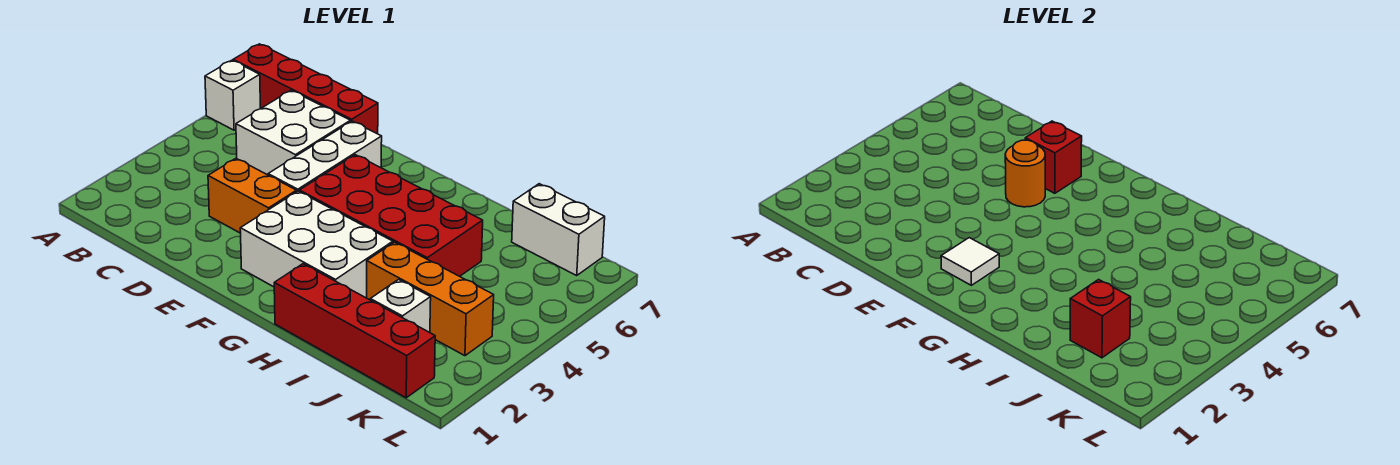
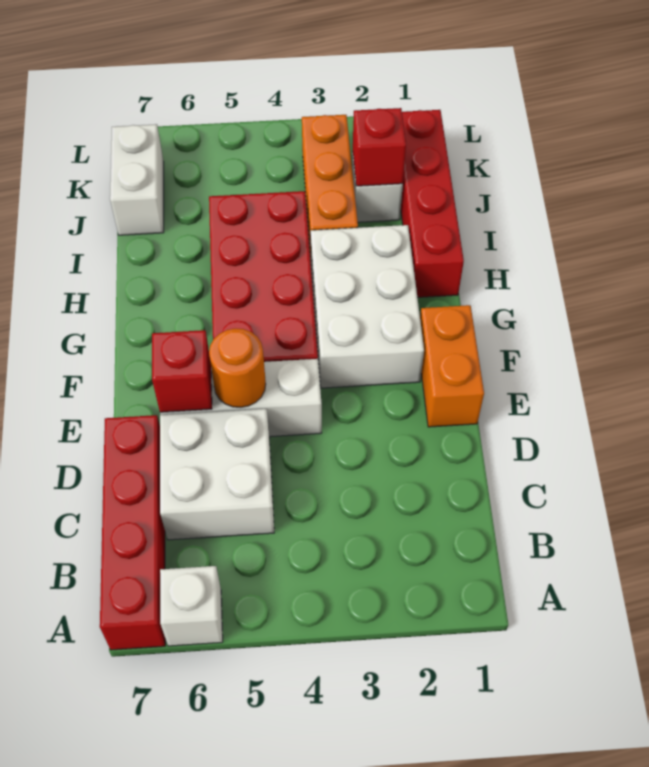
orange 1x2 brick [208,158,297,233] -> orange 1x2 brick moved to [420,305,484,427]
white 1x1 tile [941,238,999,285] -> none

